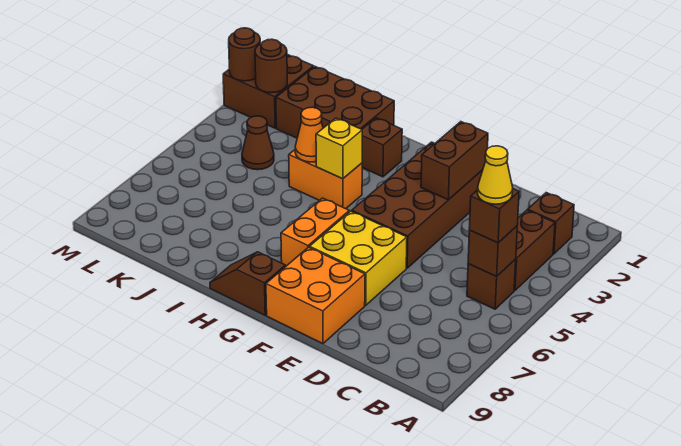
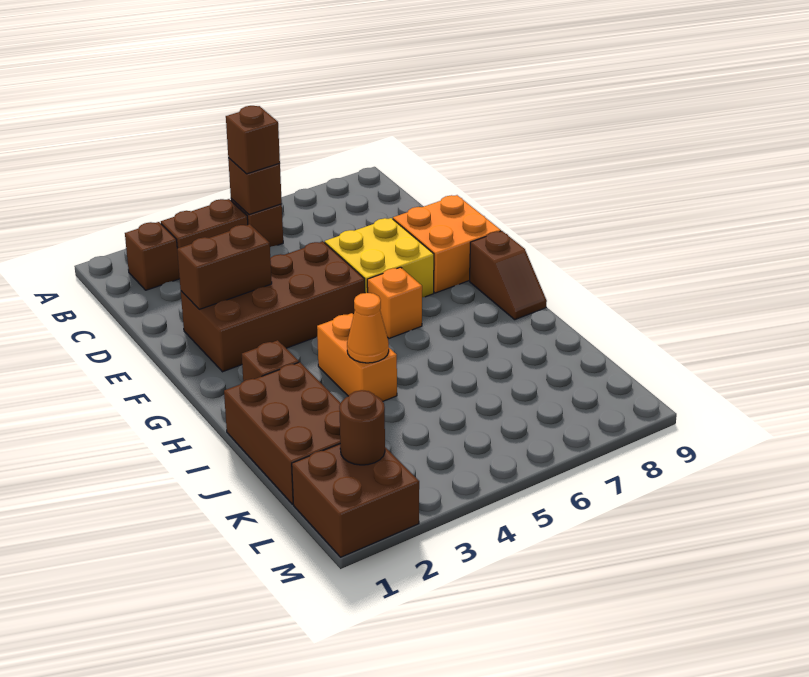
yellow 1x1 cone [478,146,513,204] -> none
orange 1x2 brick [281,198,349,267] -> orange 1x1 brick [367,267,422,338]
yellow 1x1 brick [316,118,362,179] -> none
brown 1x1 cone [242,116,274,170] -> none
brown 1x1 round brick [229,28,260,81] -> none

